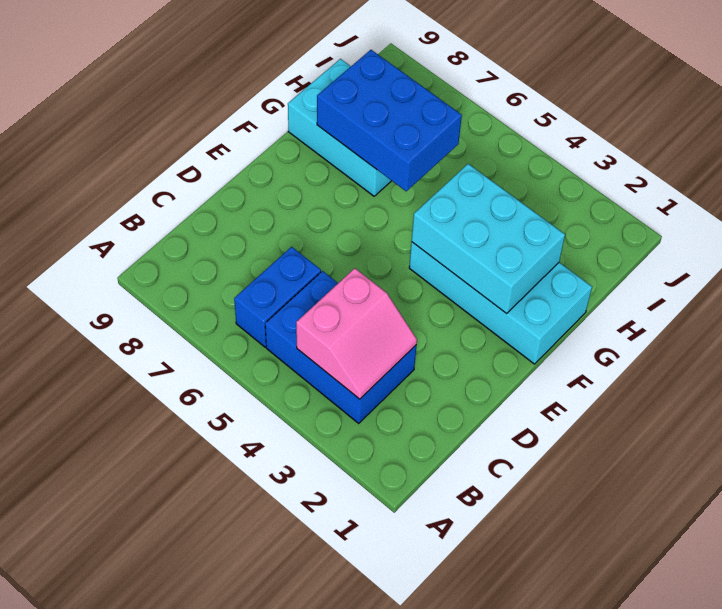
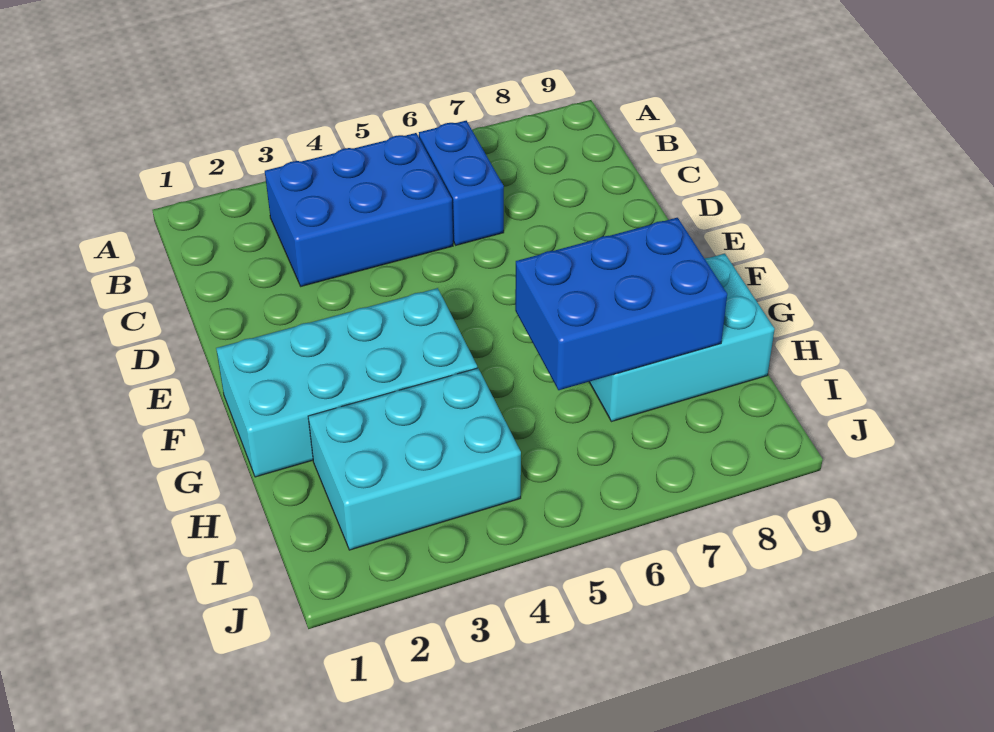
pink 2x2 slope [296,268,417,399] -> none
cyan 2x3 brick [412,164,565,314] -> cyan 2x3 brick moved to [308,368,521,550]

